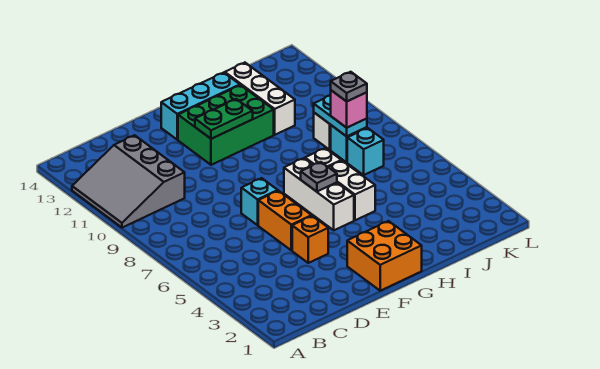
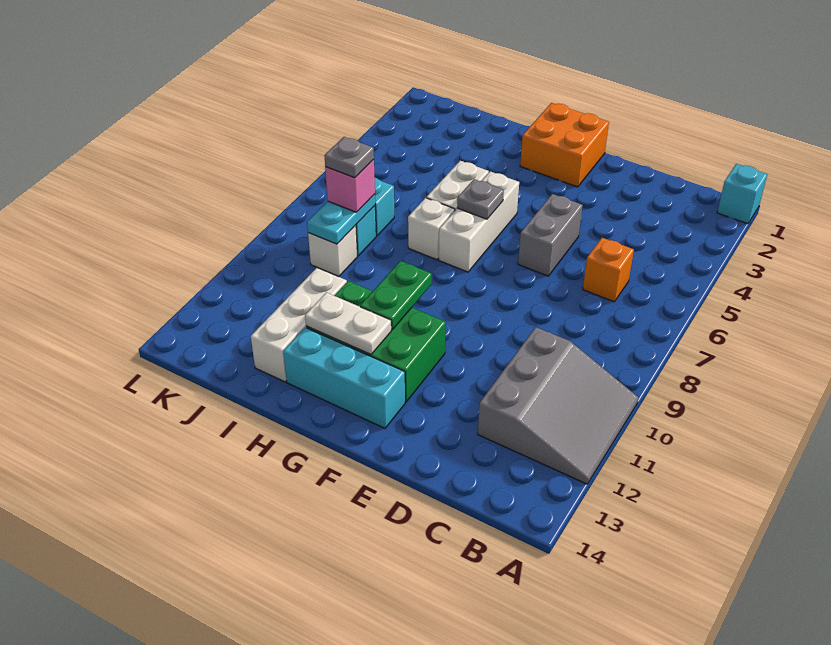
orange 1x1 brick [292,216,328,263] -> orange 1x1 brick moved to [583,238,634,302]
orange 1x2 brick [258,191,312,250] -> grey 1x2 brick [518,194,583,276]
cyan 1x1 brick [241,178,278,225] -> cyan 1x1 brick moved to [717,164,767,224]
green 1x2 plate [195,99,253,139] -> green 1x2 plate turned to [360,261,432,330]
none -> white 1x2 plate [305,293,391,354]

